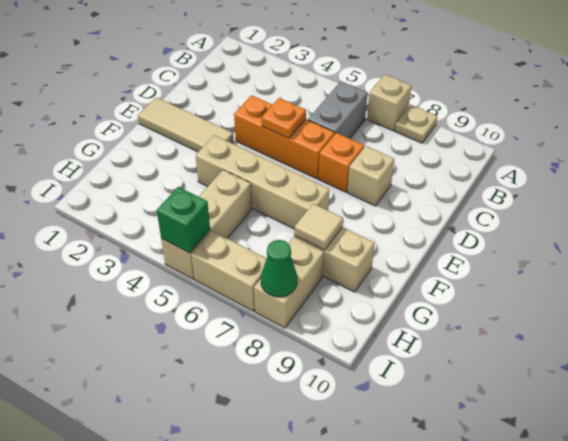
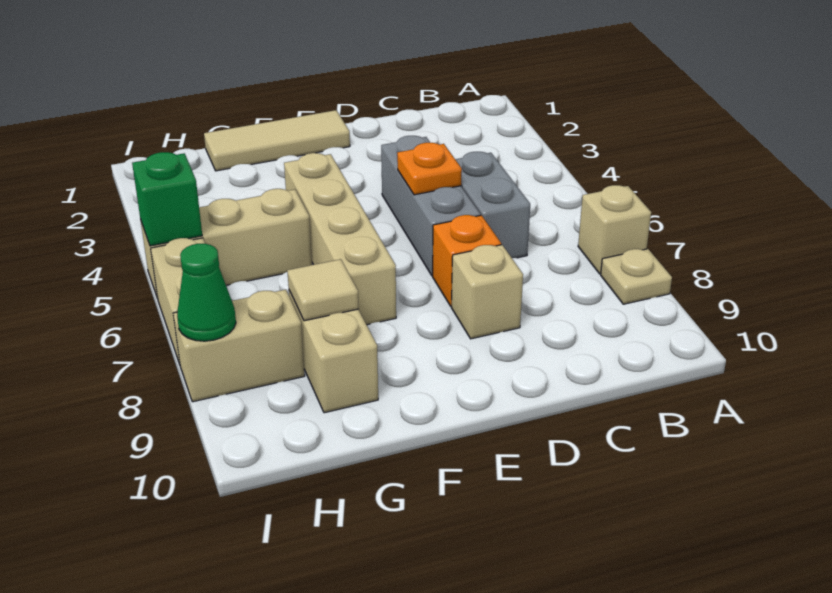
grey 1x2 brick [308,81,367,139] -> grey 1x2 brick turned to [455,152,530,258]
orange 1x3 brick [234,95,335,179] -> grey 1x3 brick [381,136,481,276]
tan 1x3 tile [138,97,233,152] -> tan 1x3 tile turned to [204,110,350,171]

